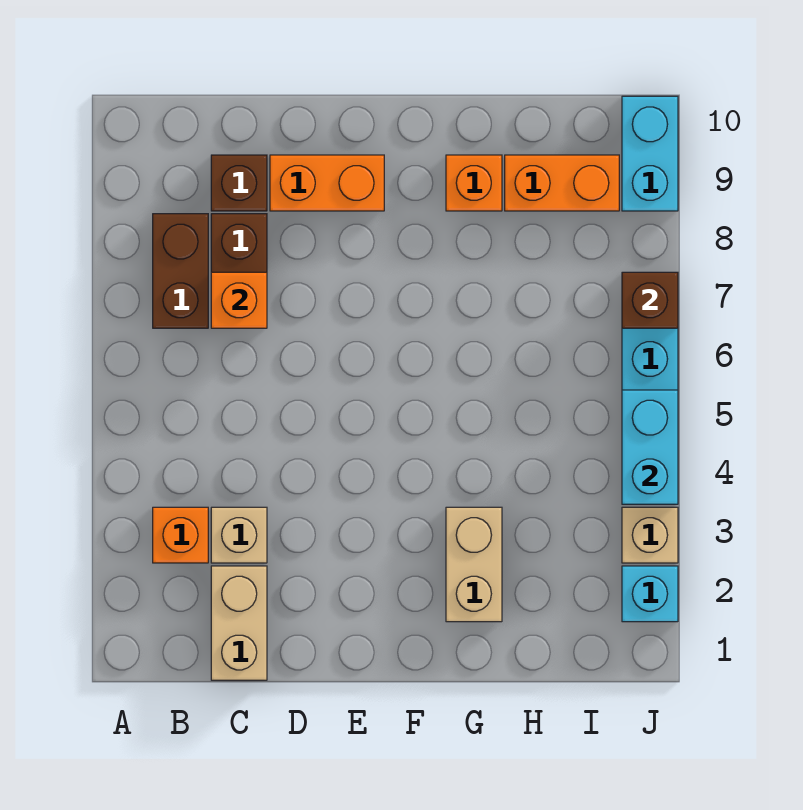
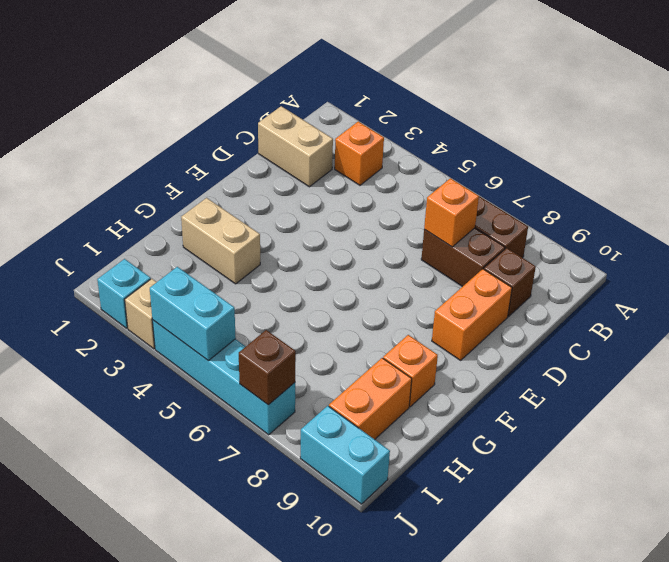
tan 1x1 brick [211,507,267,563] -> none

